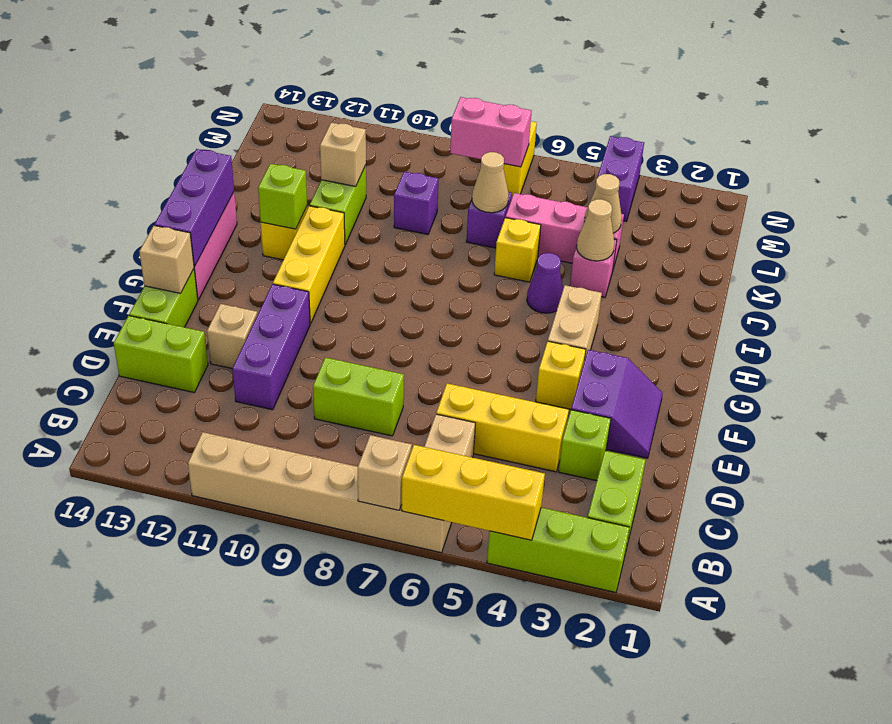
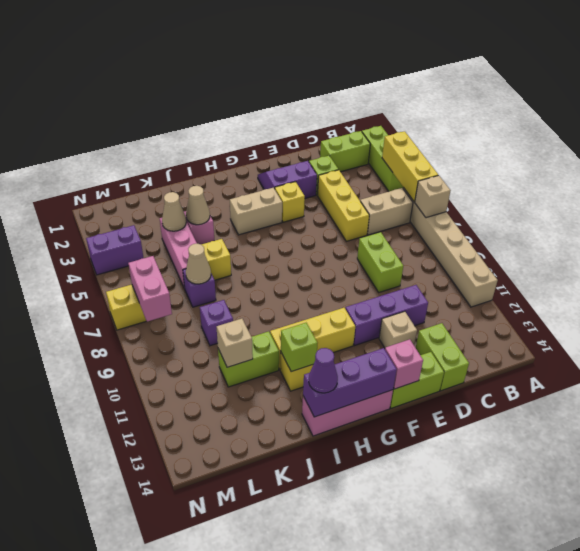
tan 1x1 brick [139,225,194,293] -> pink 1x1 brick [385,339,423,389]
purple 1x1 cone [527,253,563,313] -> purple 1x1 cone moved to [309,348,338,393]

